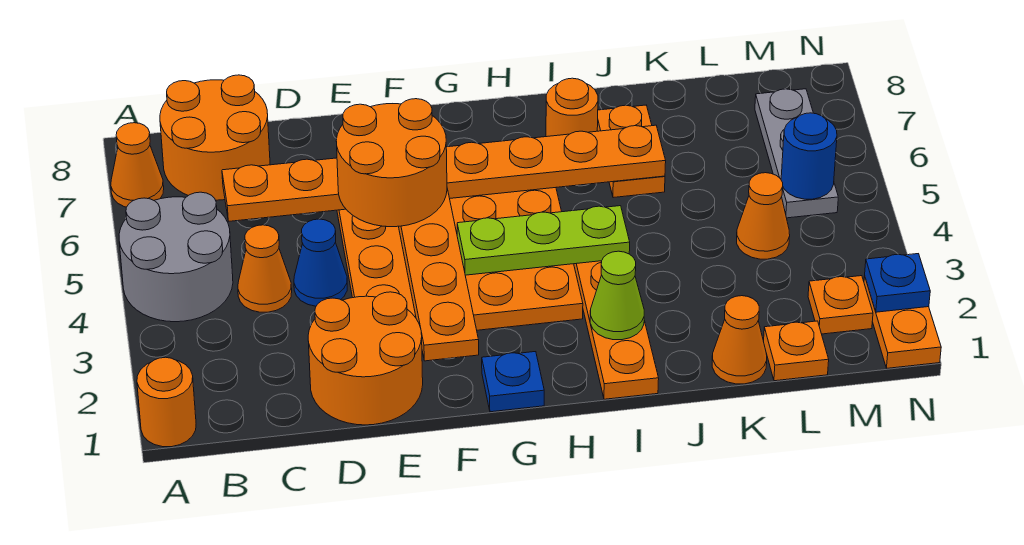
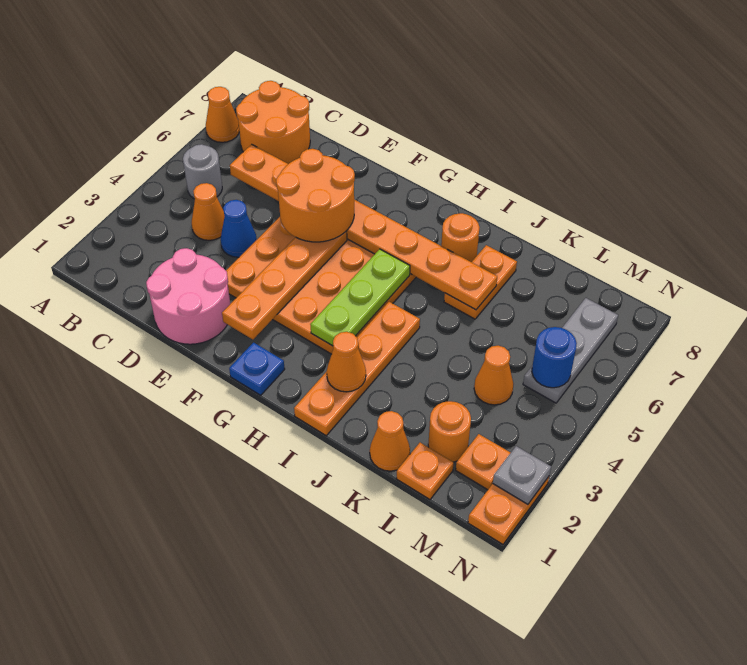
orange 1x1 round brick [137,357,196,447] -> orange 1x1 round brick moved to [428,401,471,462]
grey 2x2 round brick [119,192,233,322] -> grey 1x1 round brick [183,144,222,198]
orange 2x2 round brick [308,292,423,425] -> pink 2x2 round brick [146,248,230,344]
lime 1x3 plate [457,206,630,275] -> lime 1x3 plate turned to [310,249,410,346]
lime 1x1 cone [590,251,644,340] -> orange 1x1 cone [327,332,366,392]
blue 1x1 plate [865,254,930,312] -> grey 1x1 plate [493,446,551,504]

